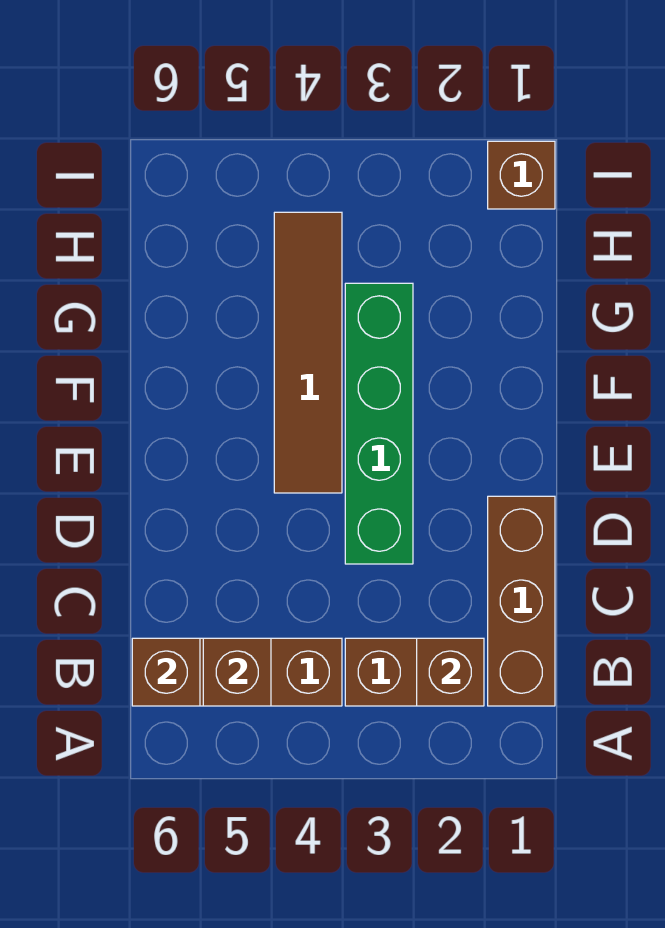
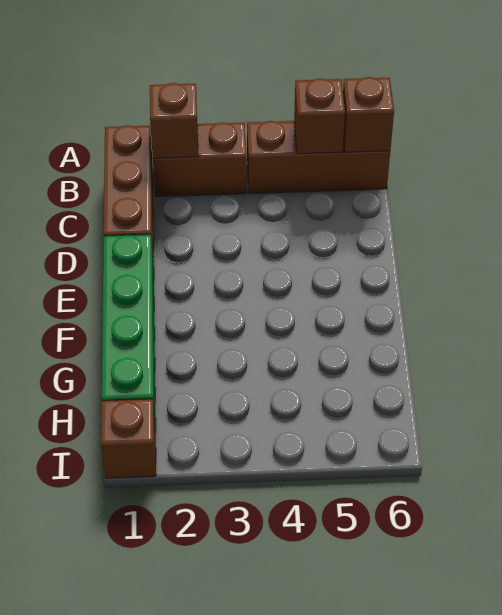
green 1x4 brick [345,283,413,564] -> green 1x4 brick moved to [102,234,156,432]
brown 1x4 tile [274,212,342,493] -> none

